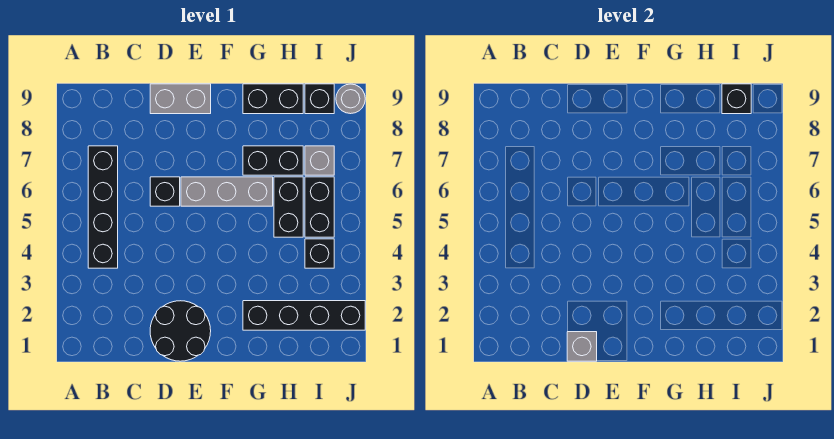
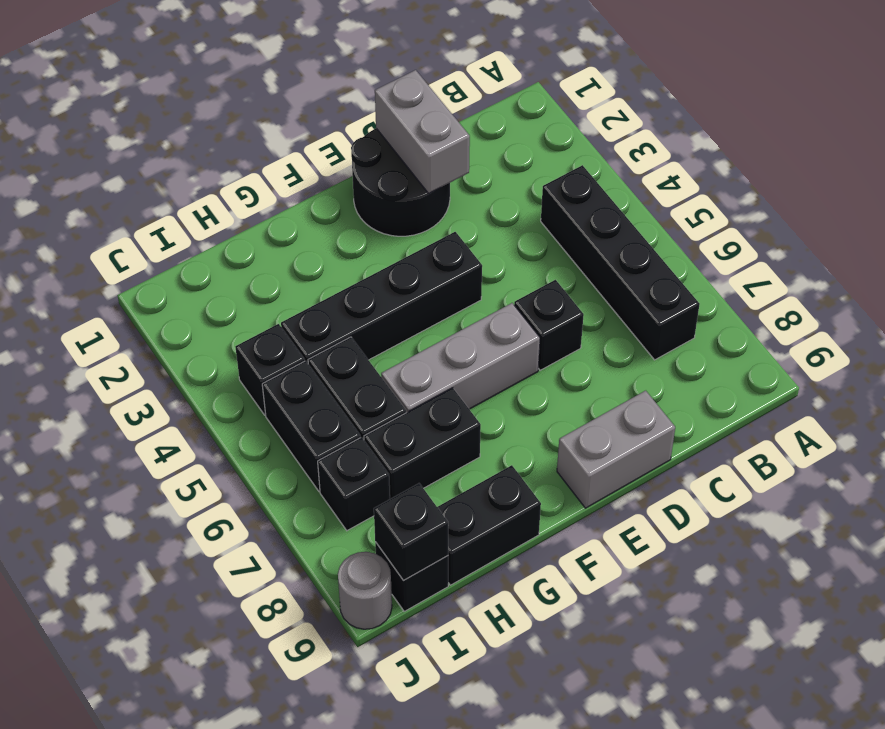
grey 1x1 brick [567,332,597,361] -> grey 1x2 brick [375,70,470,194]
black 1x4 brick [243,301,365,330] -> black 1x4 brick moved to [281,232,482,363]
grey 1x1 brick [305,146,334,175] -> black 1x1 brick [318,437,390,531]

